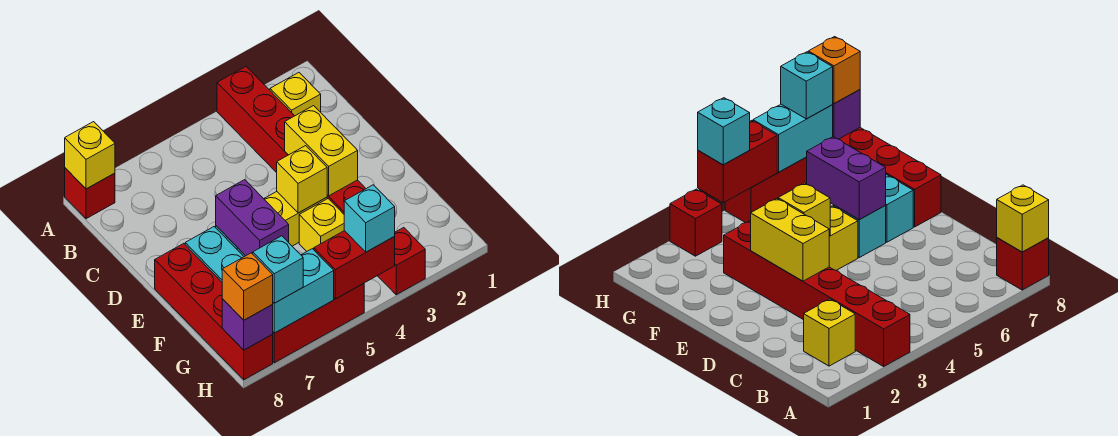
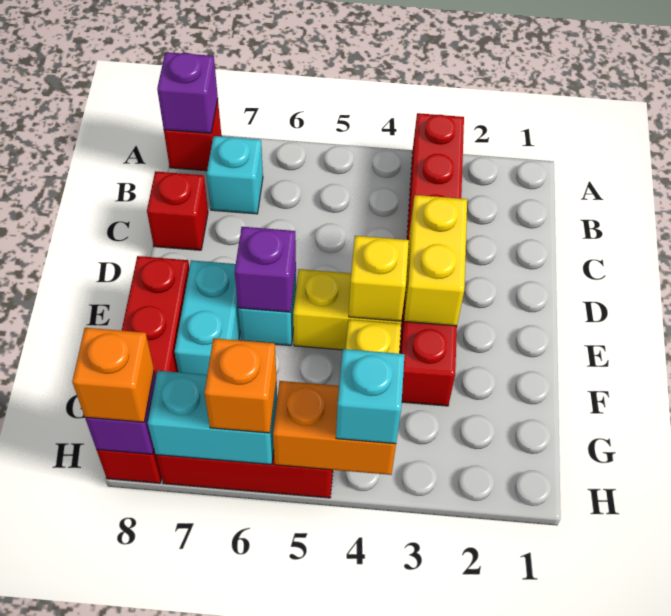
yellow 1x1 brick [65,122,115,189] -> purple 1x1 brick [157,52,218,133]
yellow 1x1 brick [270,73,321,116] -> none
purple 1x2 brick [216,180,289,256] -> purple 1x1 brick [235,227,296,312]
red 1x1 brick [378,228,425,295] -> red 1x1 brick moved to [147,171,208,250]
red 1x2 brick [314,231,395,299] -> orange 1x2 brick [273,381,396,475]
none -> orange 1x1 brick [205,338,276,433]
cyan 1x1 brick [253,236,303,303] -> cyan 1x1 brick moved to [207,136,263,214]

